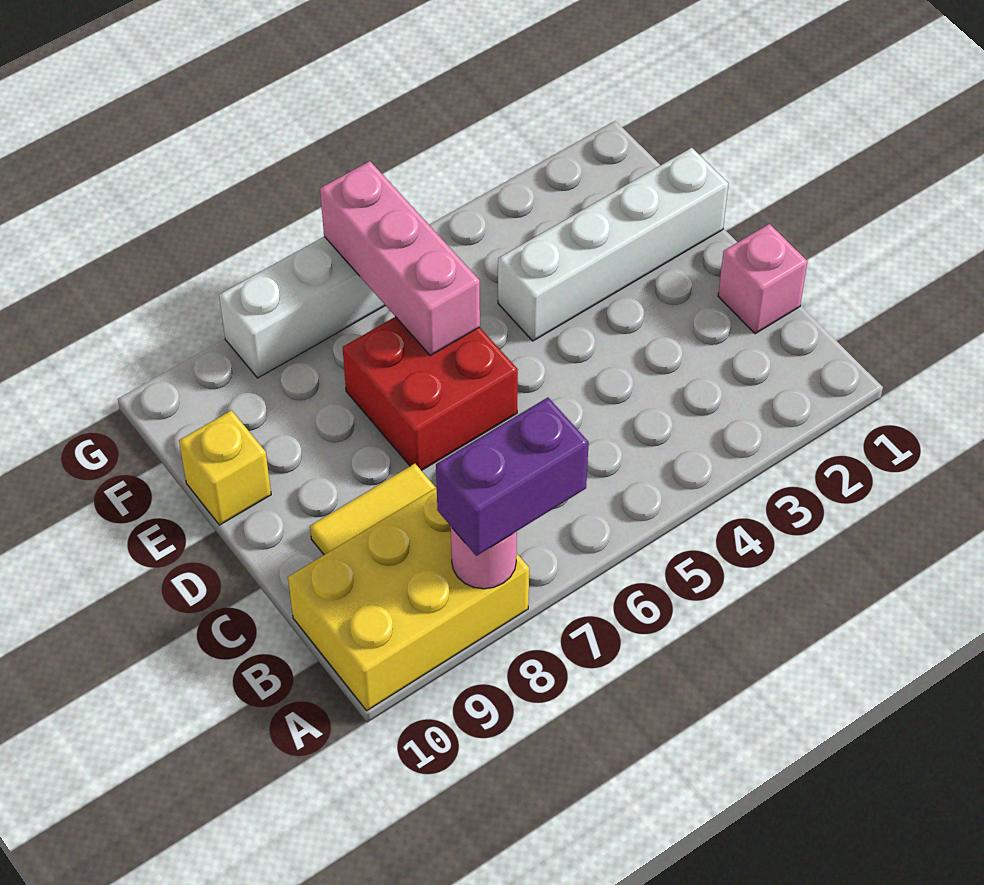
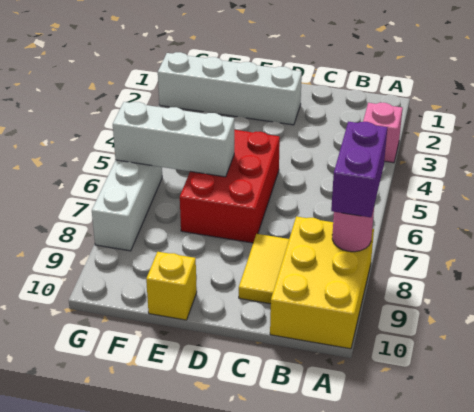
pink 1x1 brick [718,224,808,334] -> pink 1x1 brick moved to [363,103,403,163]
red 2x2 brick [343,317,518,471] -> red 2x3 brick [180,130,280,243]
white 1x4 brick [498,148,728,341] -> white 1x4 brick turned to [158,52,302,125]
pink 1x3 brick [320,161,480,355] -> white 1x3 brick [113,102,234,177]

